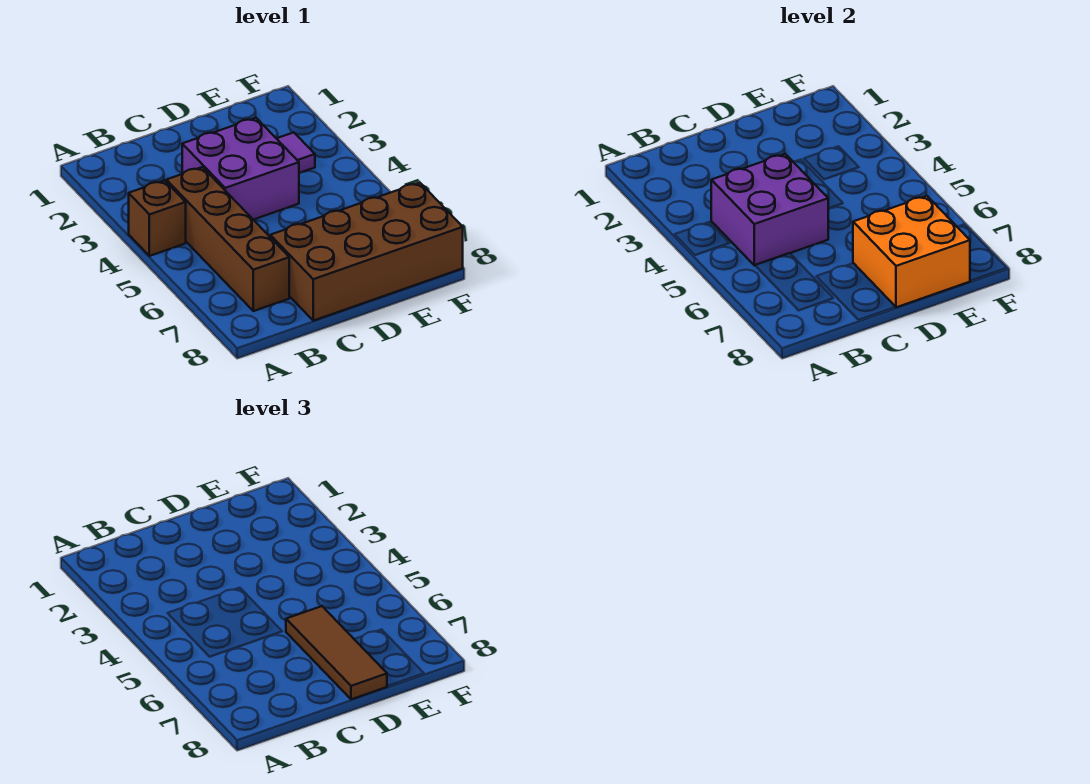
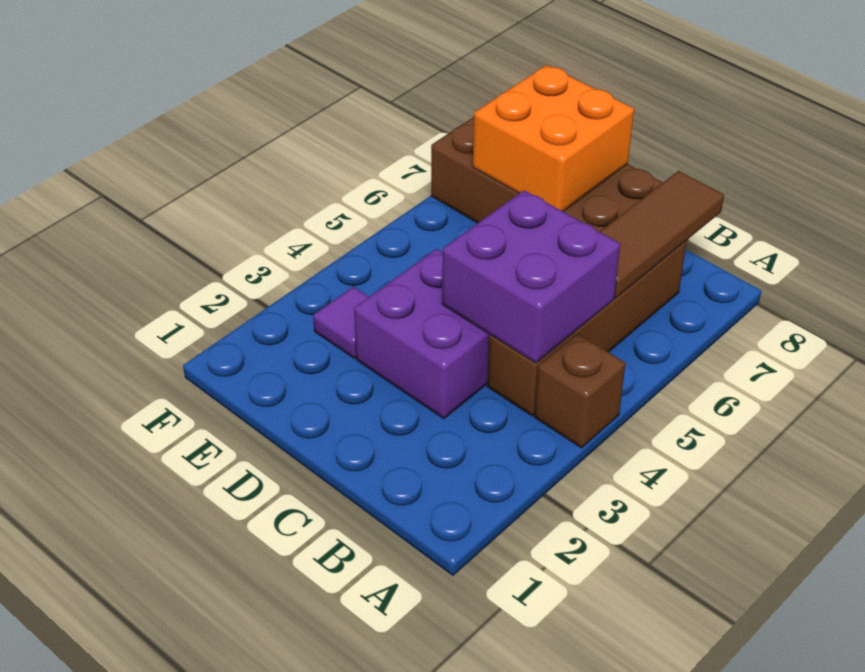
brown 1x3 tile [286,606,387,699] -> brown 1x3 tile moved to [600,171,724,298]

